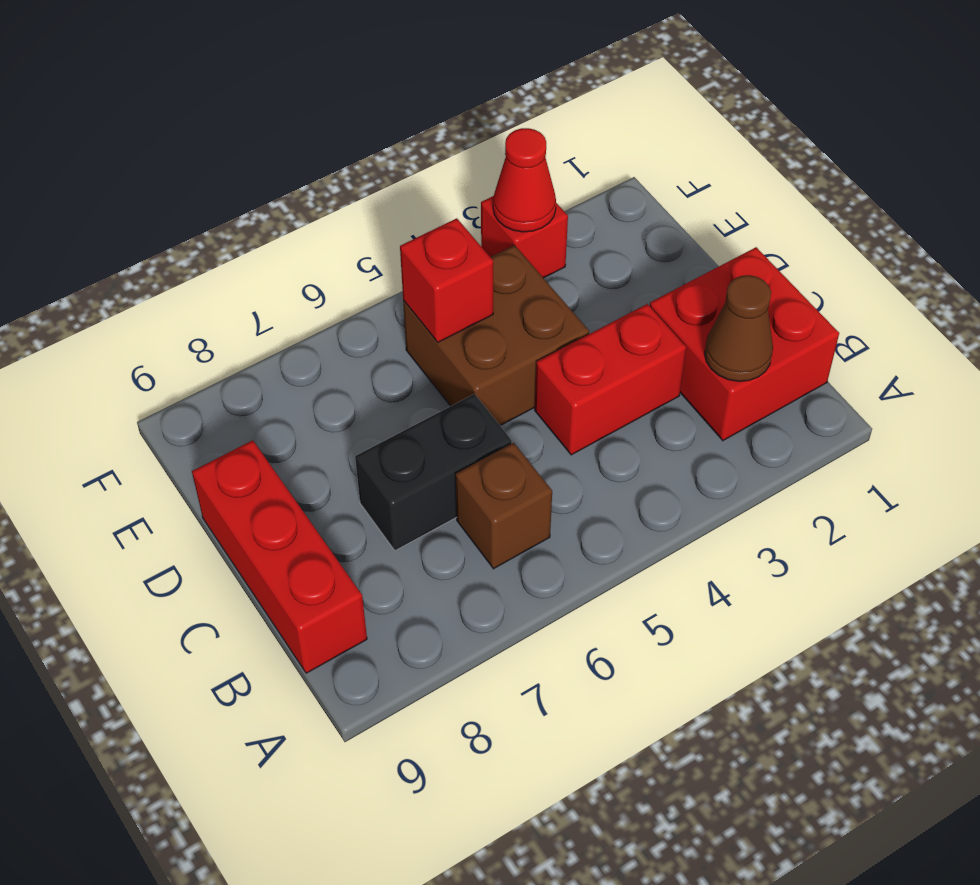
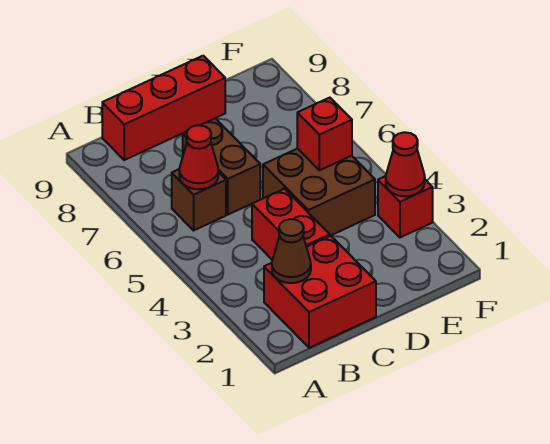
none -> red 1x1 cone [179,125,218,189]
black 1x2 brick [355,394,512,551] -> brown 1x2 brick [183,118,260,215]

